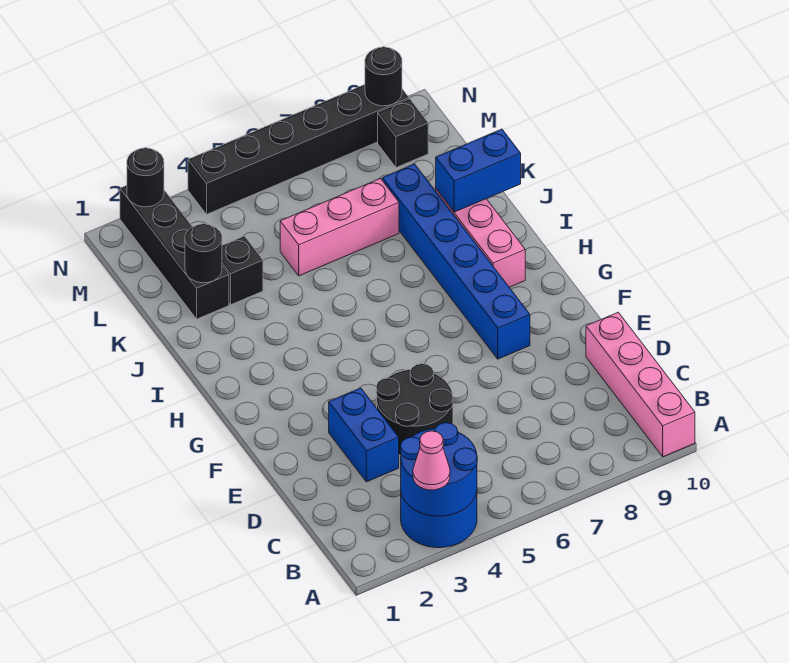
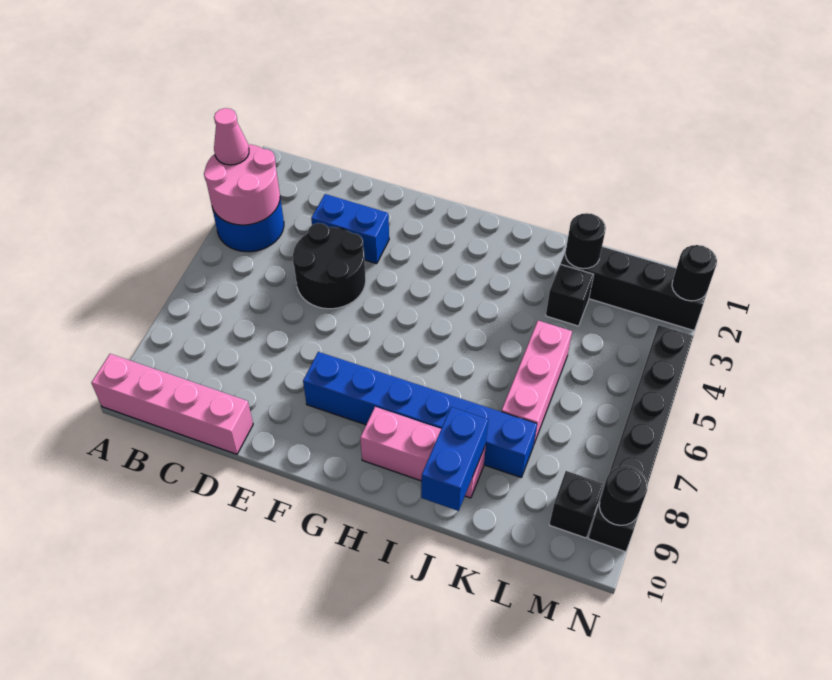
blue 2x2 round brick [400,423,477,516] -> pink 2x2 round brick [204,144,280,225]

